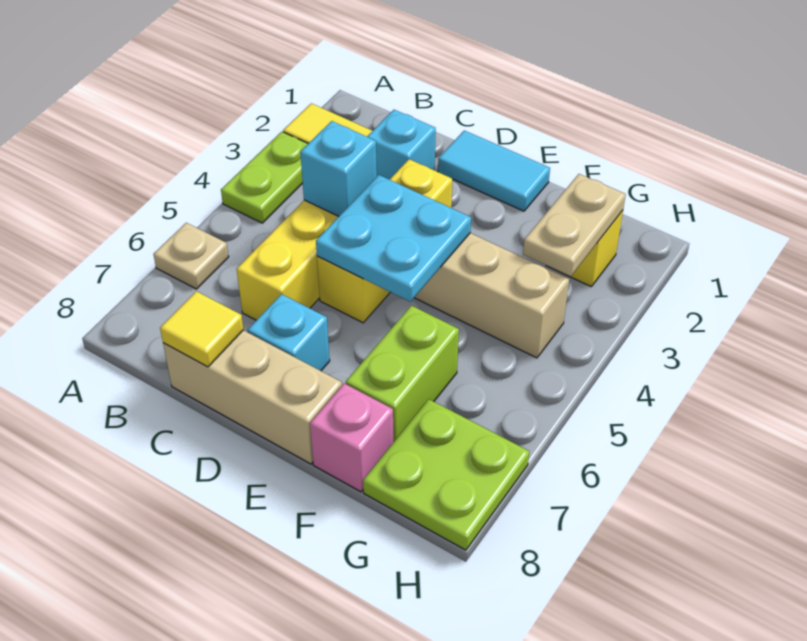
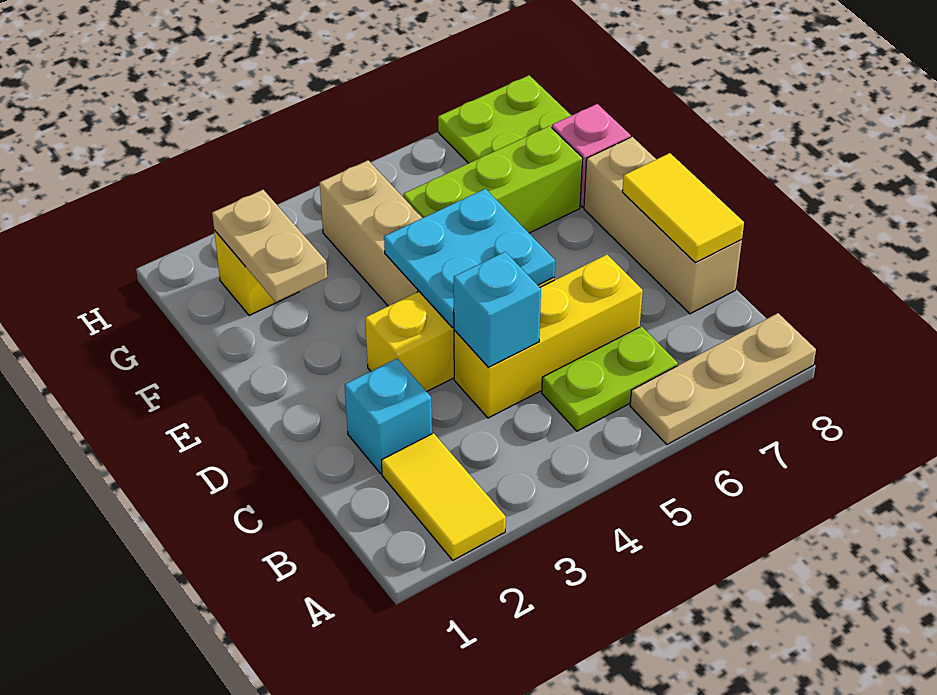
lime 1x2 plate [221,132,308,223] -> lime 1x2 plate moved to [542,326,678,431]
tan 1x1 plate [153,223,229,289] -> tan 1x3 plate [630,313,816,445]
yellow 1x1 tile [160,291,243,367] -> yellow 1x2 tile [622,153,744,263]
cyan 1x2 tile [438,131,550,211] -> none
cyan 1x1 brick [248,294,330,371] -> none
lime 1x2 brick [346,306,459,442] -> lime 1x3 brick [403,126,583,233]
tan 1x2 plate [523,174,626,277] -> tan 1x2 plate turned to [212,190,327,302]

